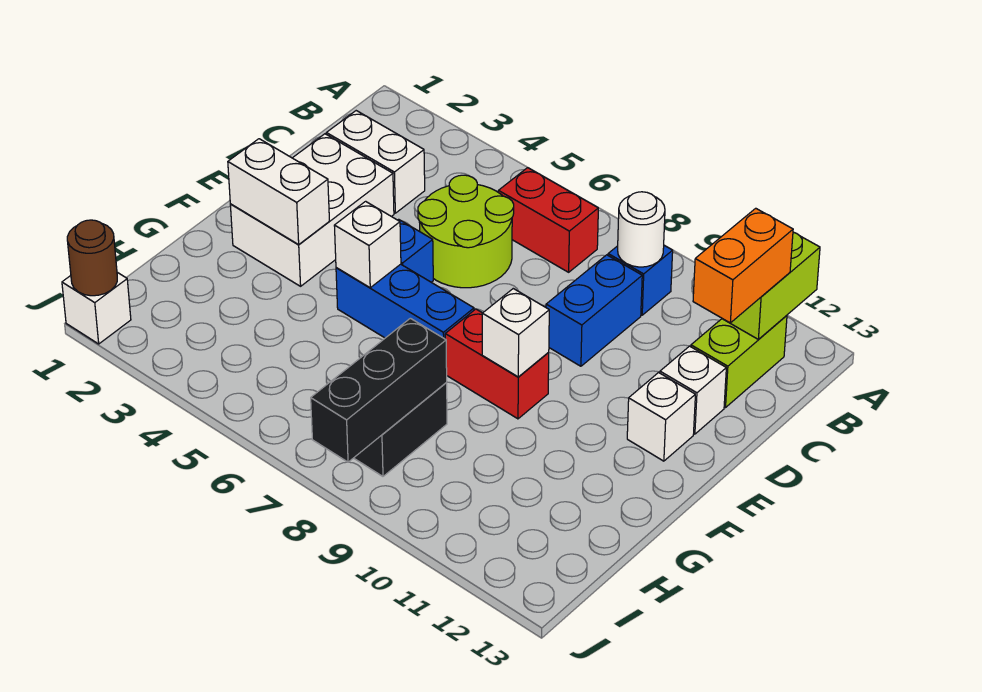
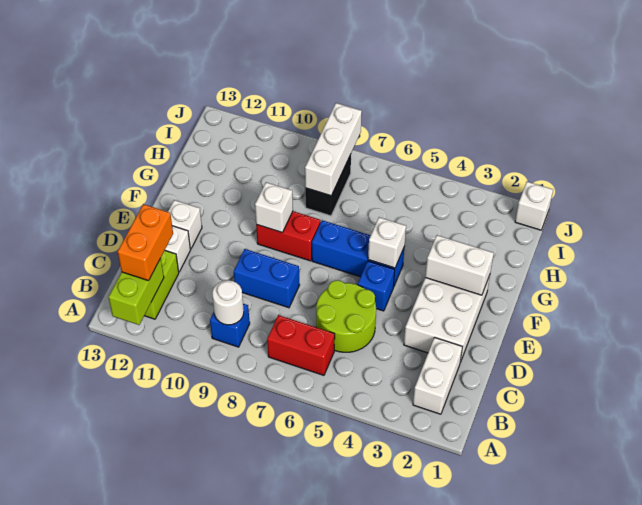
white 1x2 brick [326,111,425,213] -> white 1x2 brick turned to [413,337,462,414]
blue 1x2 brick [546,255,642,366] -> blue 1x2 brick turned to [234,249,300,308]
black 1x3 brick [311,318,447,462] -> white 1x3 brick [305,103,362,196]
brown 1x1 round brick [67,220,117,296] -> none

